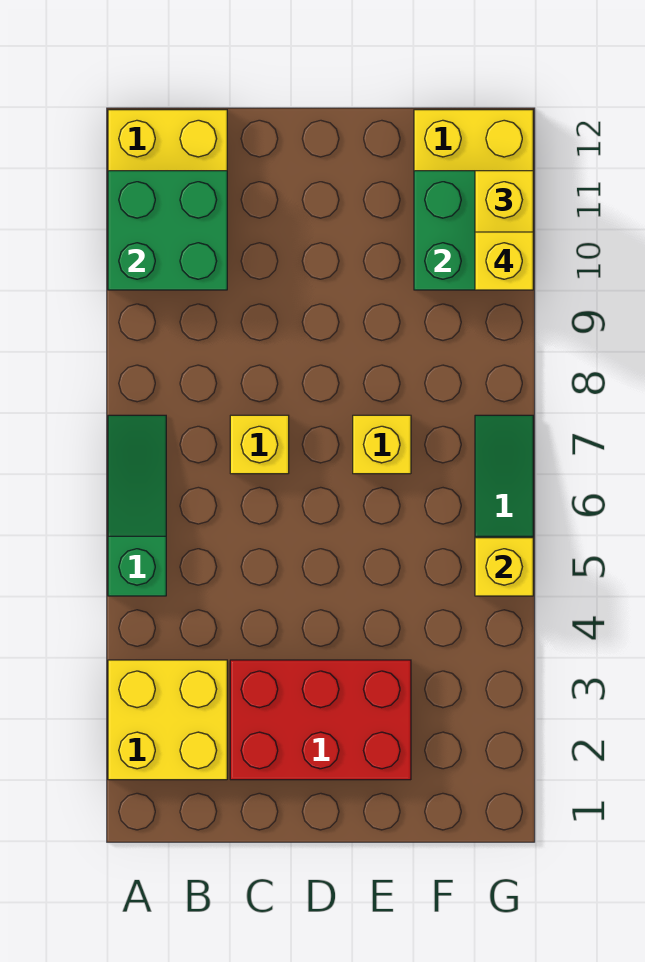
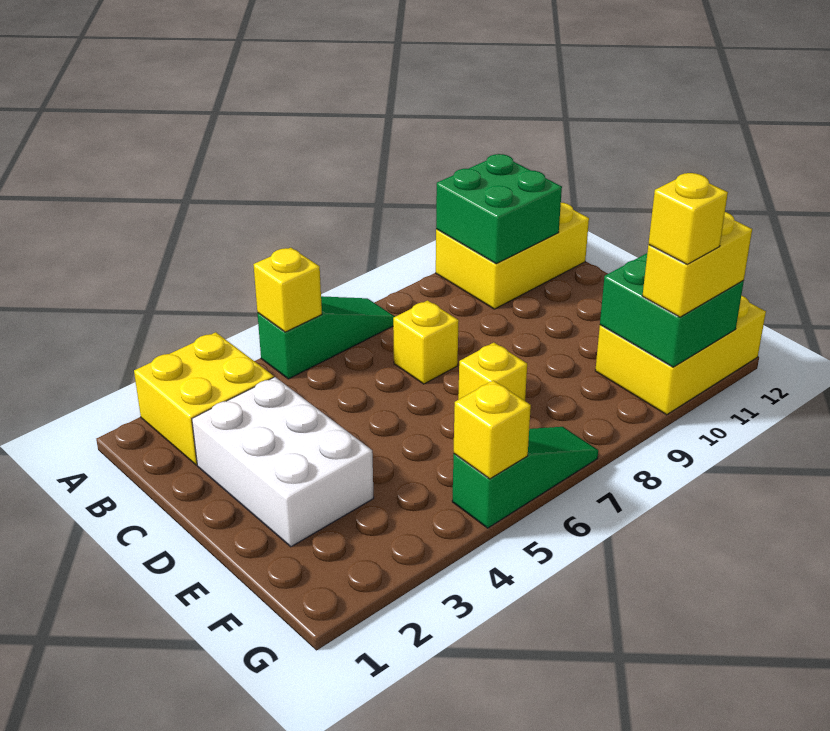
none -> yellow 1x1 brick [253,248,322,332]
red 2x3 brick [230,660,411,780] -> white 2x3 brick [192,377,374,547]

